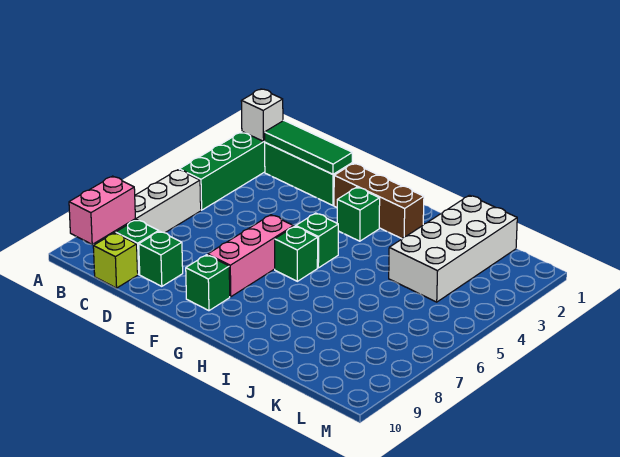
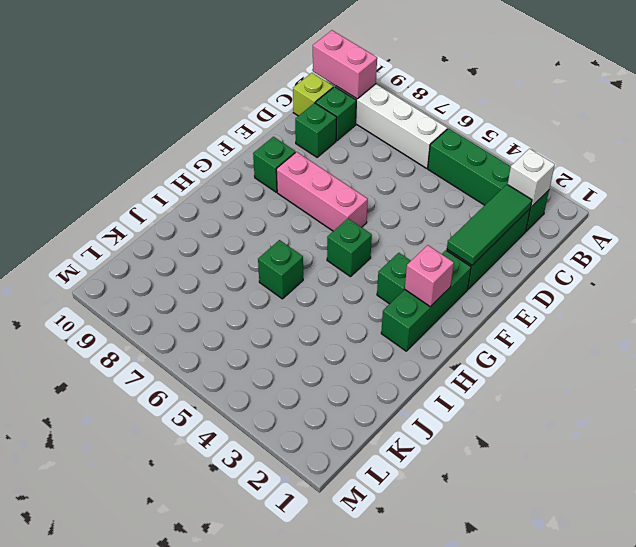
brown 1x3 brick [334,163,424,239] -> green 1x3 brick [381,250,471,351]
none -> pink 1x1 brick [405,245,454,307]
green 1x1 brick [275,226,318,281] -> green 1x1 brick moved to [258,240,303,299]
white 2x4 brick [389,195,517,302] -> none

